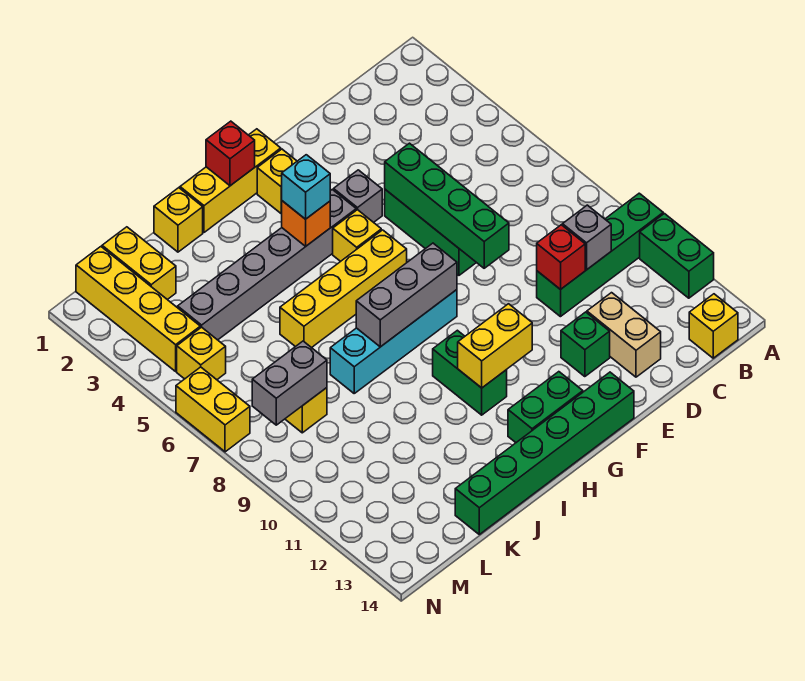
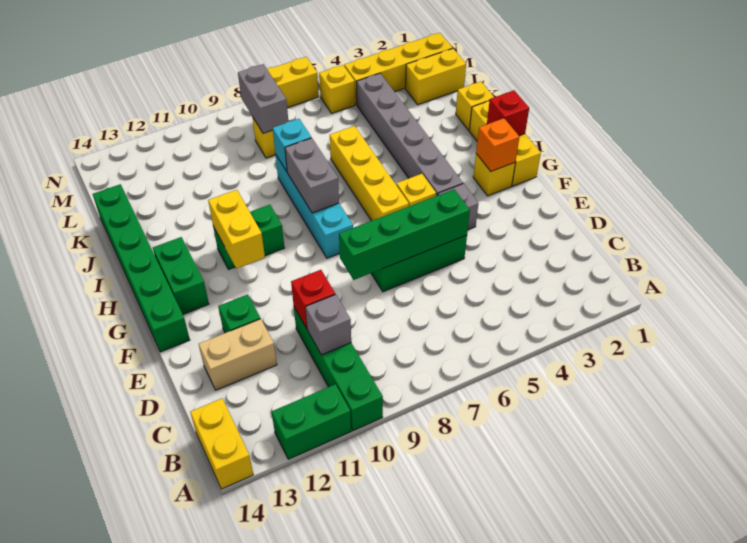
yellow 1x1 brick [689,294,738,358] -> yellow 1x2 brick [190,399,253,489]
grey 1x3 brick [356,243,457,347] -> grey 1x2 brick [285,138,339,213]
orange 1x1 brick [281,201,330,246] -> orange 1x1 brick moved to [476,118,519,171]
cyan 1x1 brick [282,155,330,219] -> cyan 1x1 brick moved to [273,119,311,172]

